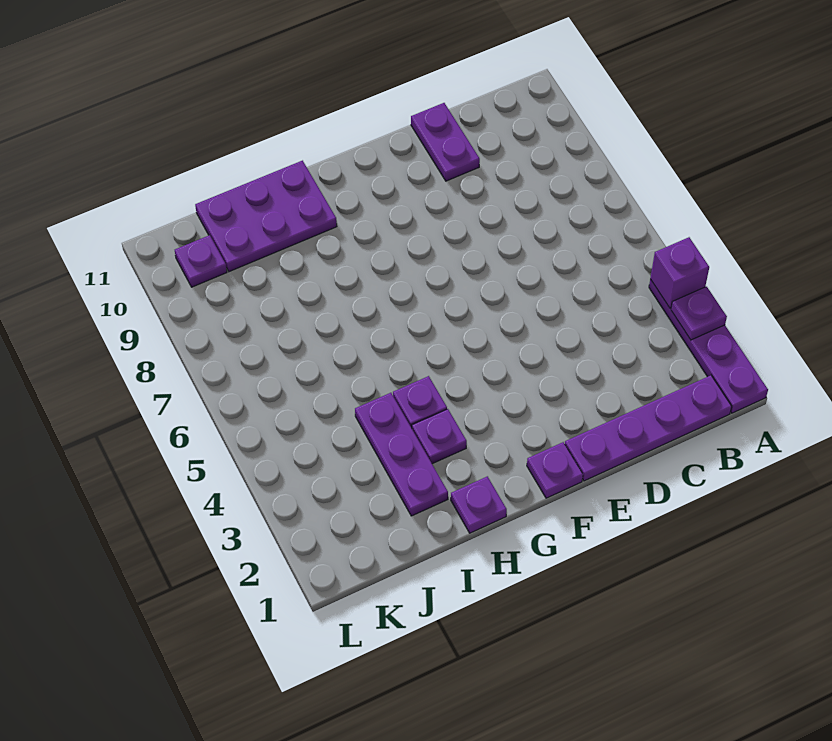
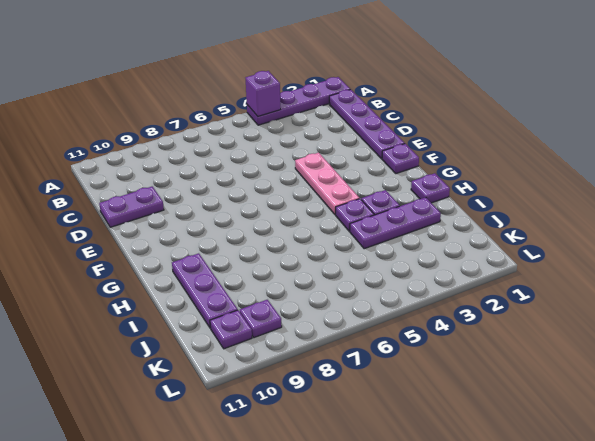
purple 1x1 plate [671,287,727,340] -> purple 1x1 plate moved to [240,300,282,338]
none -> pink 1x3 plate [295,153,359,215]
purple 2x3 plate [195,161,337,272] -> purple 1x3 plate [172,253,238,328]

